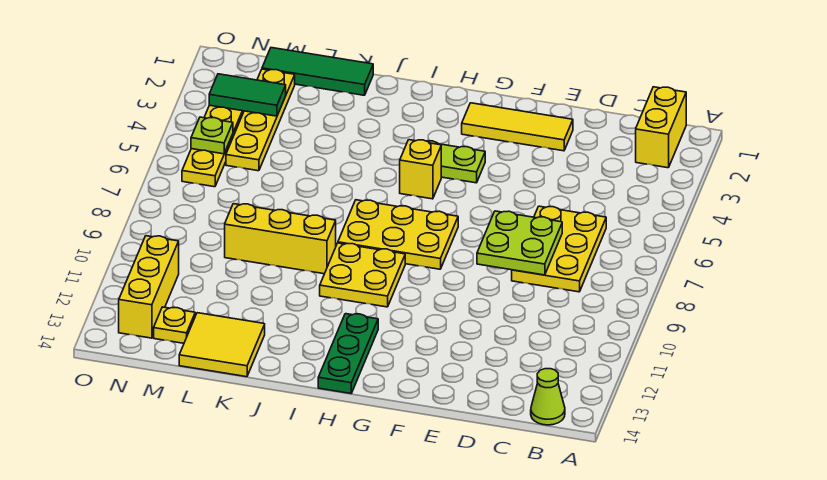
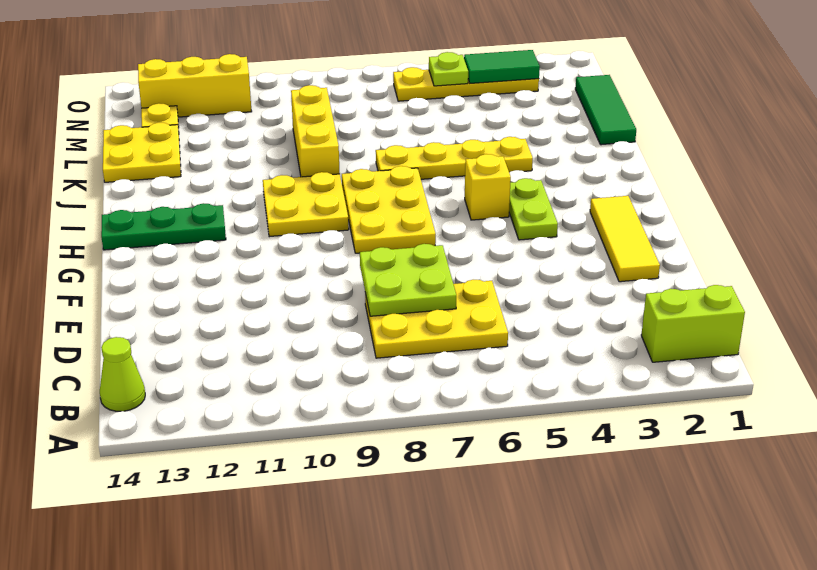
yellow 1x2 brick [636,87,686,168] -> lime 1x2 brick [641,285,745,362]
yellow 2x2 tile [179,313,265,377] -> yellow 2x2 plate [103,123,181,182]
yellow 1x4 plate [226,69,295,171] -> yellow 1x4 plate moved to [376,137,533,179]
green 1x2 tile [209,74,286,116] -> green 1x2 tile turned to [464,50,540,83]

